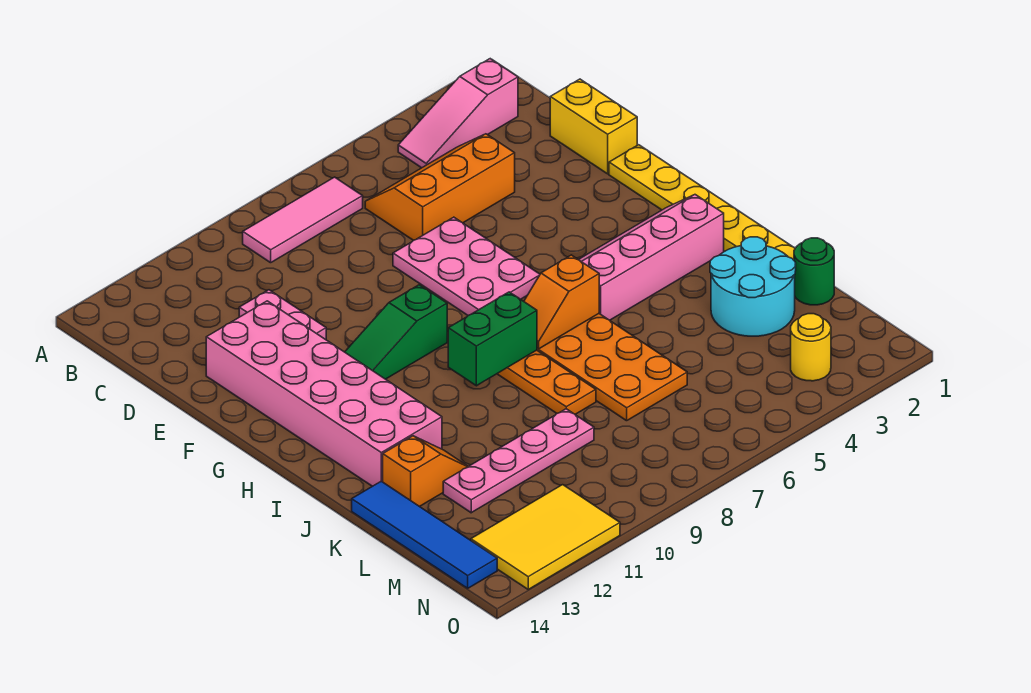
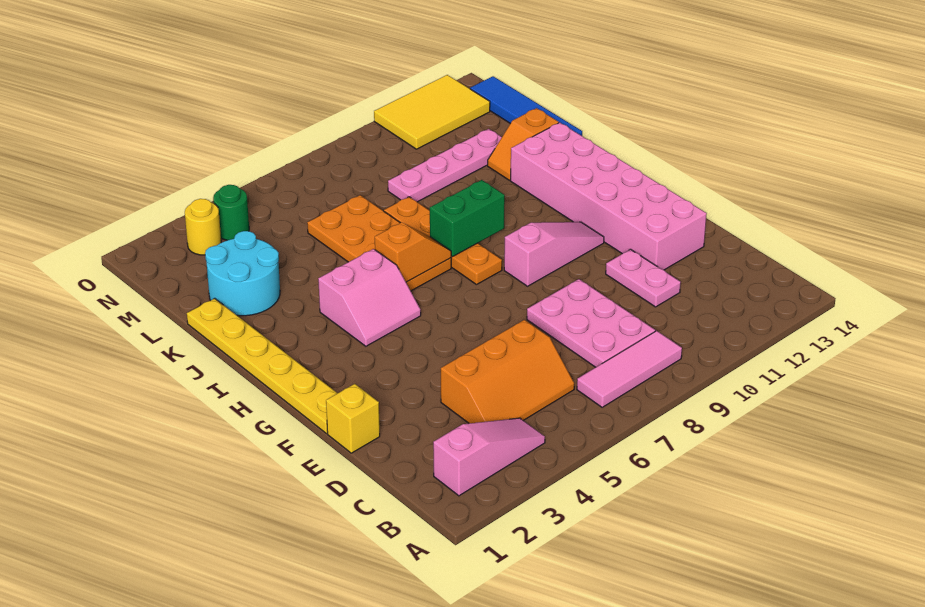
yellow 1x2 brick [550,79,637,174] -> yellow 1x1 brick [326,384,380,453]
pink 2x3 plate [393,217,540,315] -> pink 2x3 plate moved to [527,279,655,367]
green 1x3 slope [345,285,447,379] -> pink 1x3 slope [504,222,604,286]
pink 2x4 slope [579,195,724,320] -> pink 2x2 slope [318,249,421,346]
green 1x1 round brick [794,238,834,305] -> green 1x1 round brick moved to [213,185,249,240]

